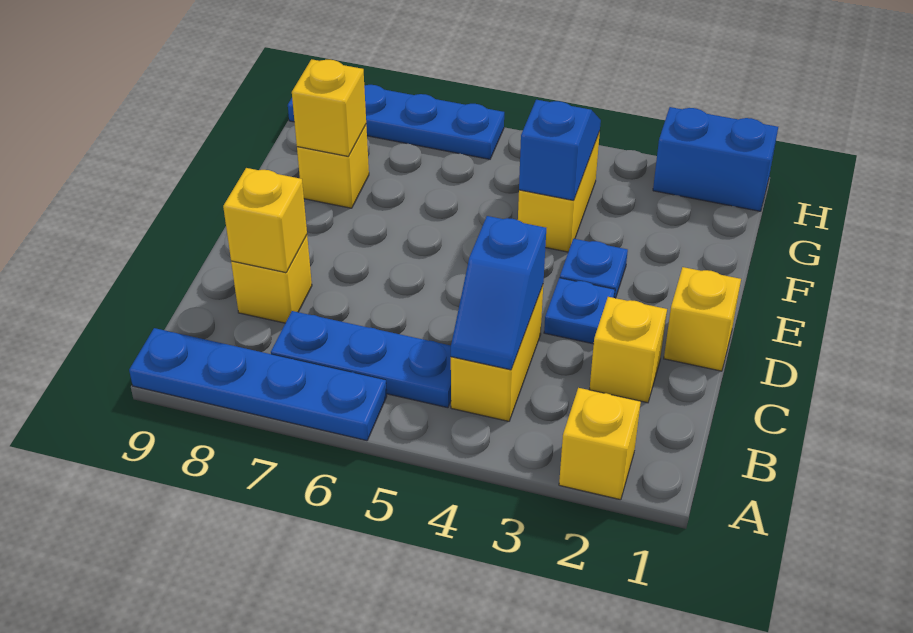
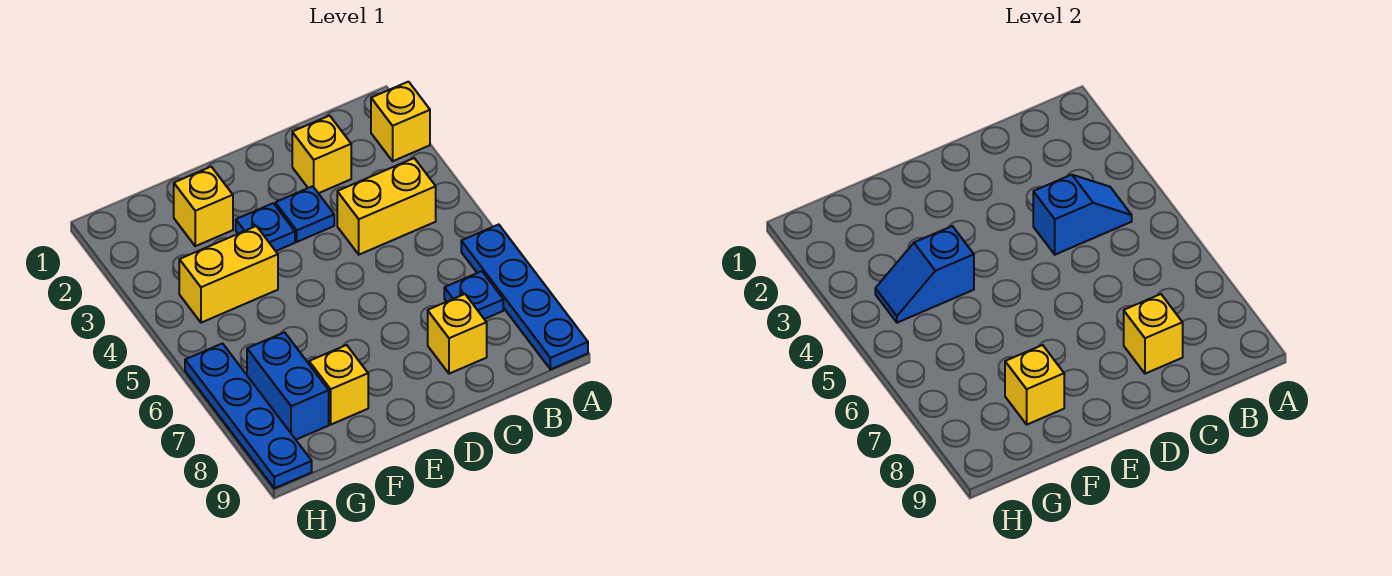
blue 1x3 plate [271,311,451,408] -> blue 1x1 plate [444,271,503,319]
yellow 1x1 brick [664,267,741,371] -> yellow 1x1 brick moved to [174,167,233,246]
blue 1x2 brick [653,107,778,211] -> blue 1x2 brick moved to [247,332,329,440]

